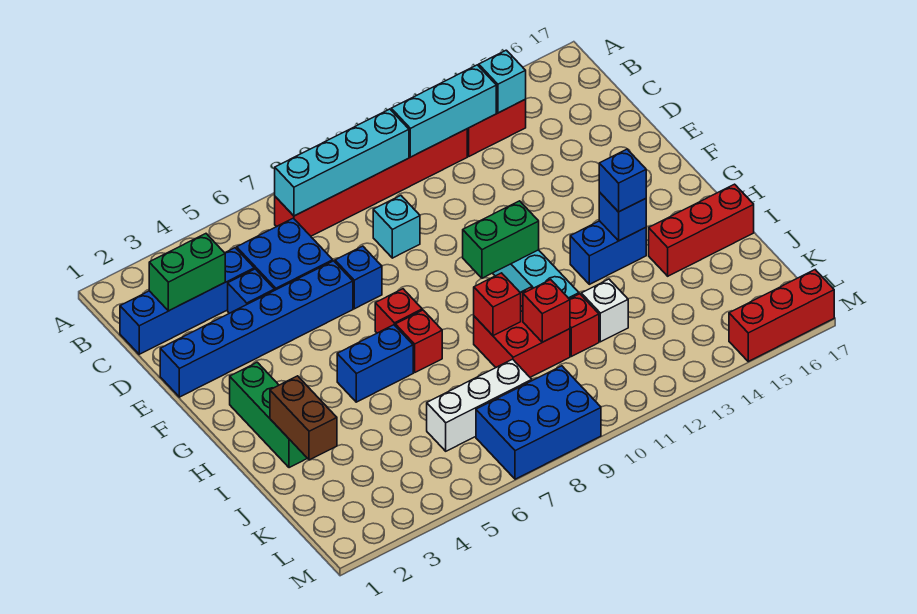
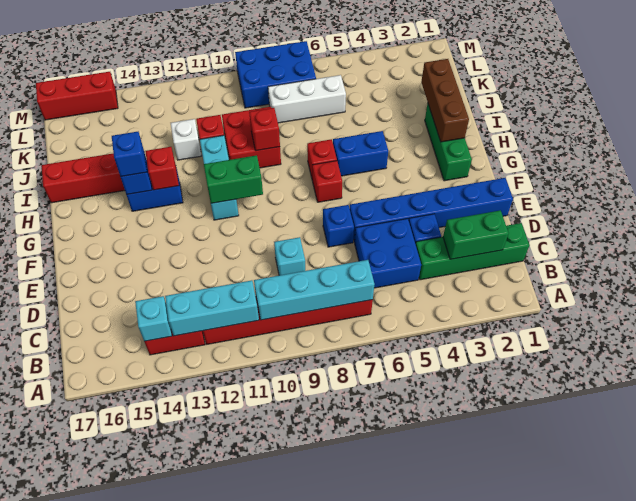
blue 1x4 brick [120,248,254,354] -> green 1x4 brick [416,223,529,280]
brown 1x2 brick [270,376,337,460] -> brown 1x3 brick [421,59,469,142]
red 1x1 brick [523,280,570,342] -> red 1x1 brick moved to [145,147,179,190]

